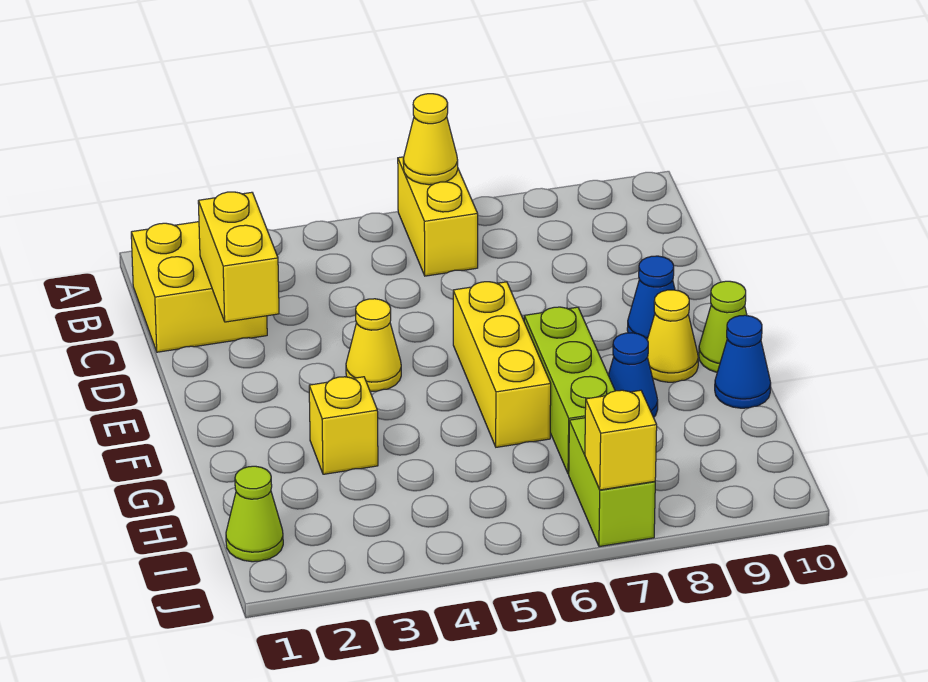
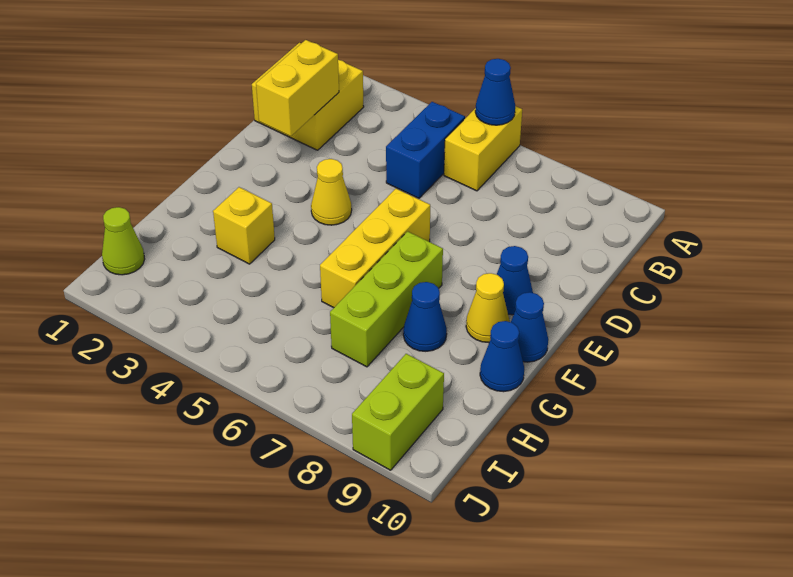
yellow 1x1 cone [403,94,458,185] -> blue 1x1 cone [475,59,515,125]
none -> blue 1x2 brick [386,102,465,198]
lime 1x1 cone [699,281,747,372] -> blue 1x1 cone [511,292,548,362]
lime 1x2 brick [569,418,655,547] -> lime 1x2 brick moved to [352,354,444,470]
yellow 1x1 brick [585,390,657,490] -> none

